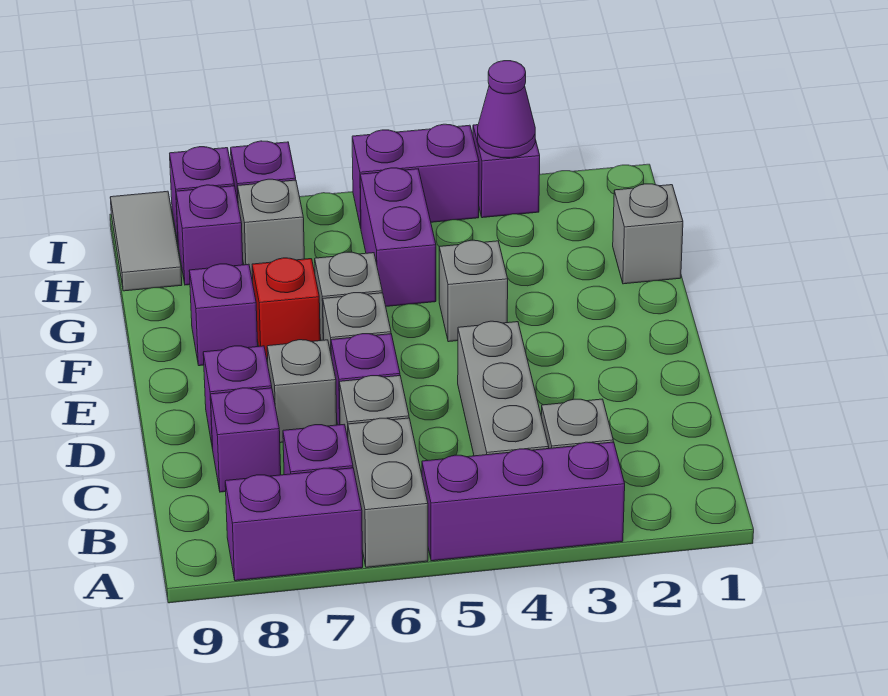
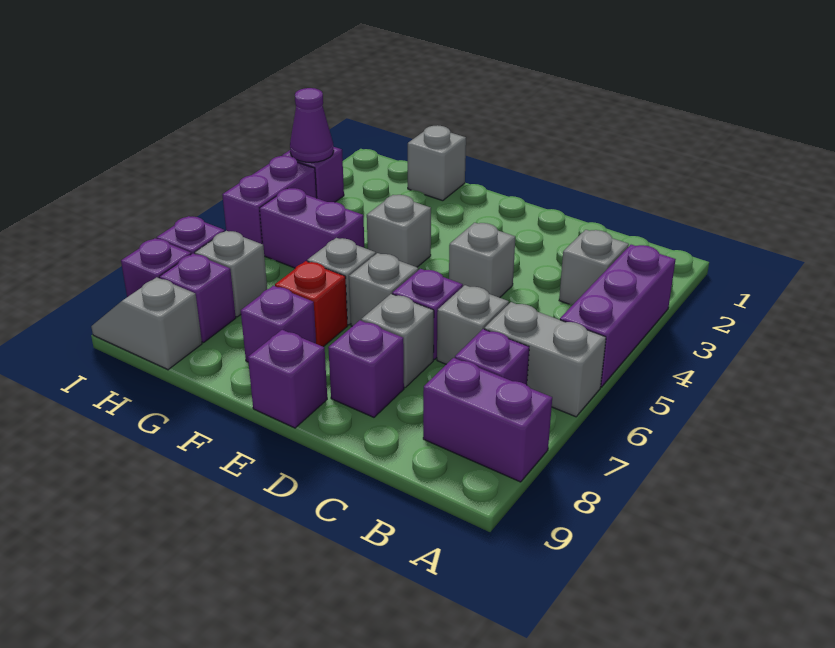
purple 1x2 brick [225,468,363,581] -> purple 1x2 brick turned to [423,358,552,482]
grey 1x3 brick [458,321,549,456] -> grey 1x1 brick [449,223,515,298]
purple 1x1 brick [211,388,281,492] -> purple 1x1 brick moved to [248,330,327,428]
grey 1x2 tile [110,191,182,291] -> grey 1x2 slope [91,277,202,370]

